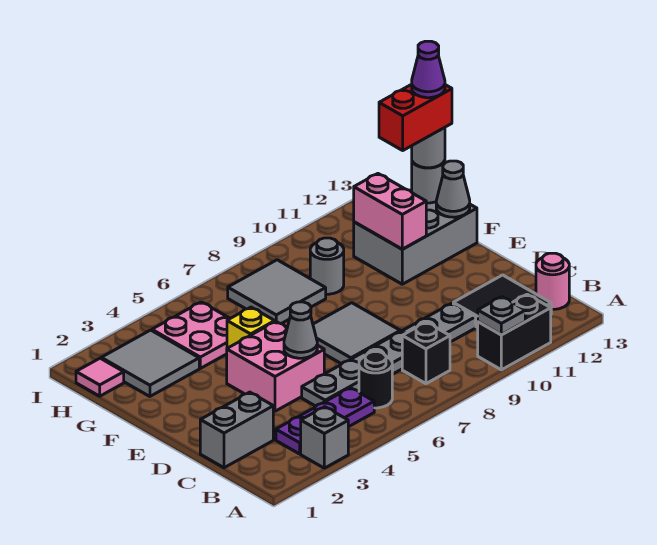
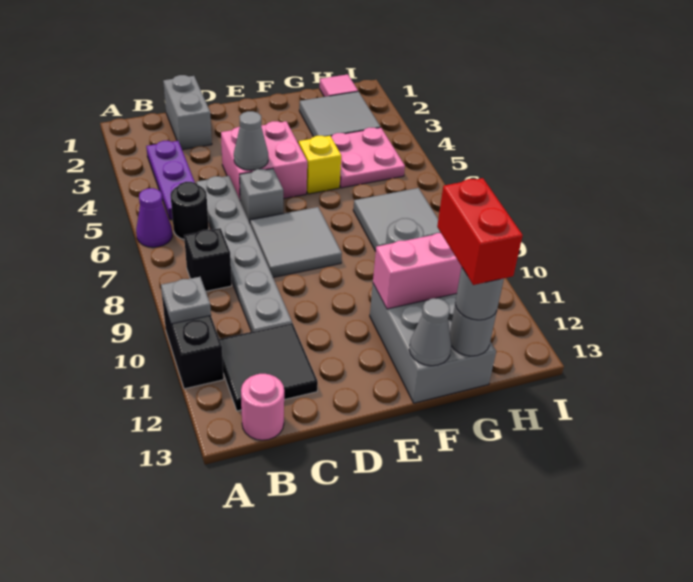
grey 1x1 brick [301,407,348,468] -> grey 1x1 brick moved to [240,168,283,222]
purple 1x1 cone [412,41,445,98] -> purple 1x1 cone moved to [136,188,172,247]

